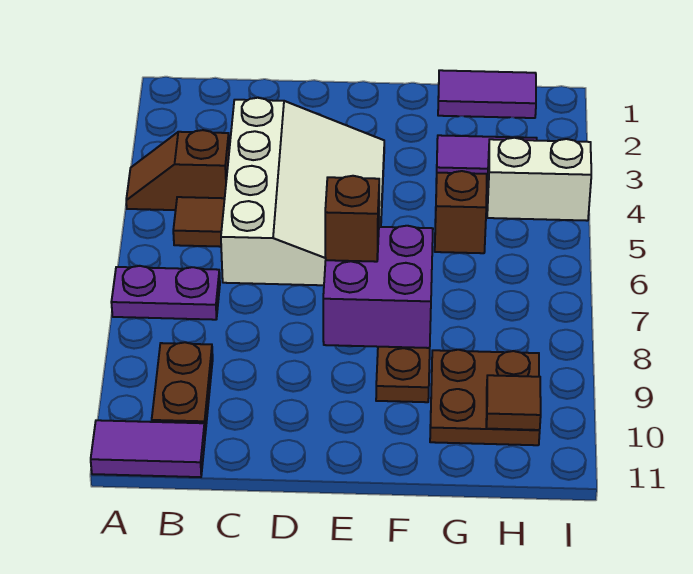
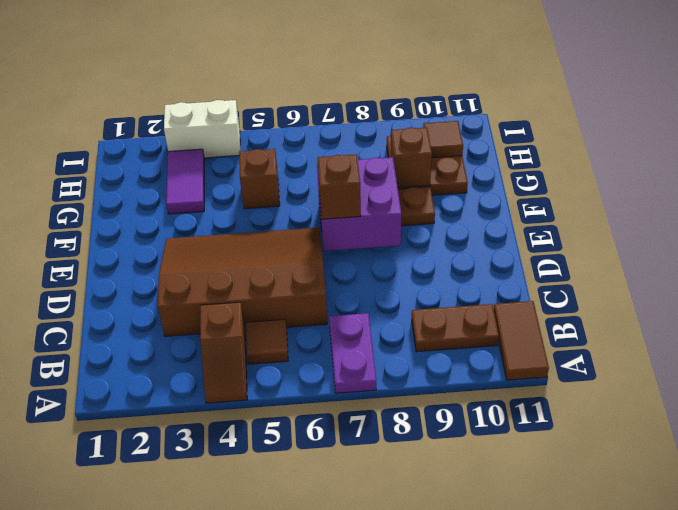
purple 1x2 tile [91,420,205,477] -> brown 1x2 tile [494,301,549,380]
white 3x4 slope [221,98,384,285] -> brown 3x4 slope [158,228,328,336]
purple 1x2 tile [438,70,536,118] -> none
none -> brown 1x1 brick [391,127,432,187]
white 1x2 brick [487,138,591,221] -> white 1x2 brick turned to [164,100,240,158]

